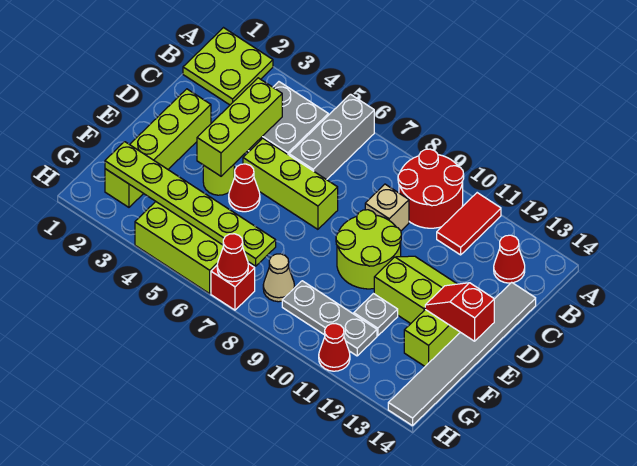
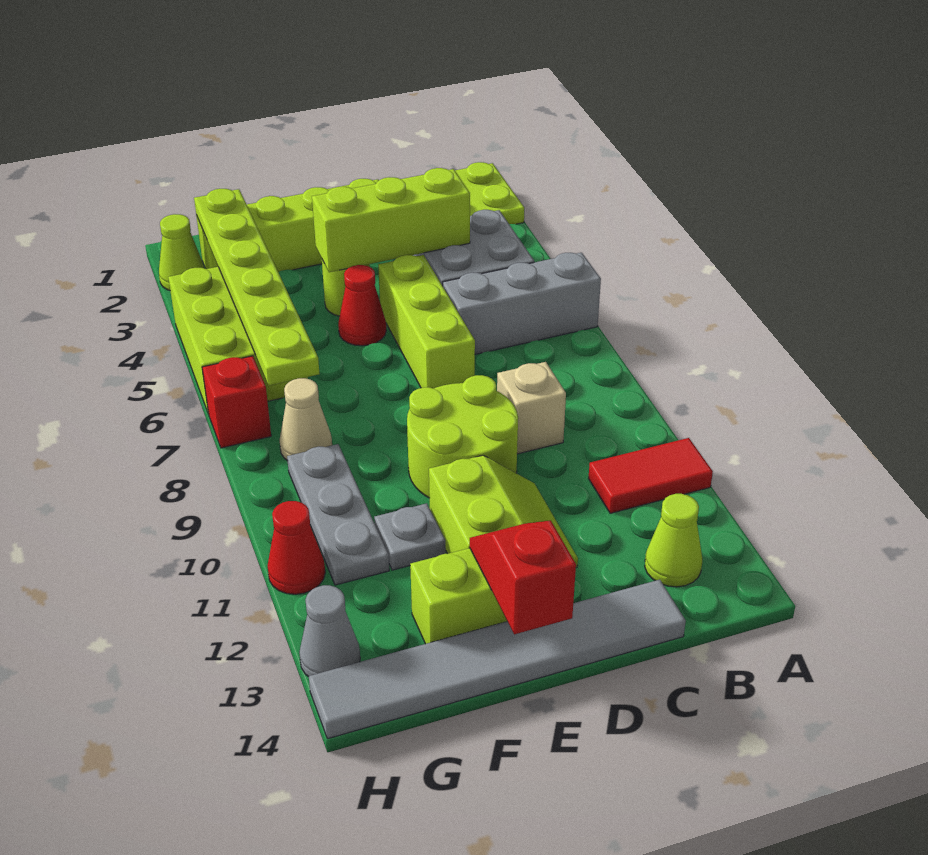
red 2x2 round brick [398,149,464,228] -> none
red 1x1 cone [494,235,525,283] -> lime 1x1 cone [645,494,702,587]
none -> lime 1x1 cone [159,214,204,290]
red 1x1 cone [217,234,248,282] -> none
none -> grey 1x1 cone [299,585,360,677]

